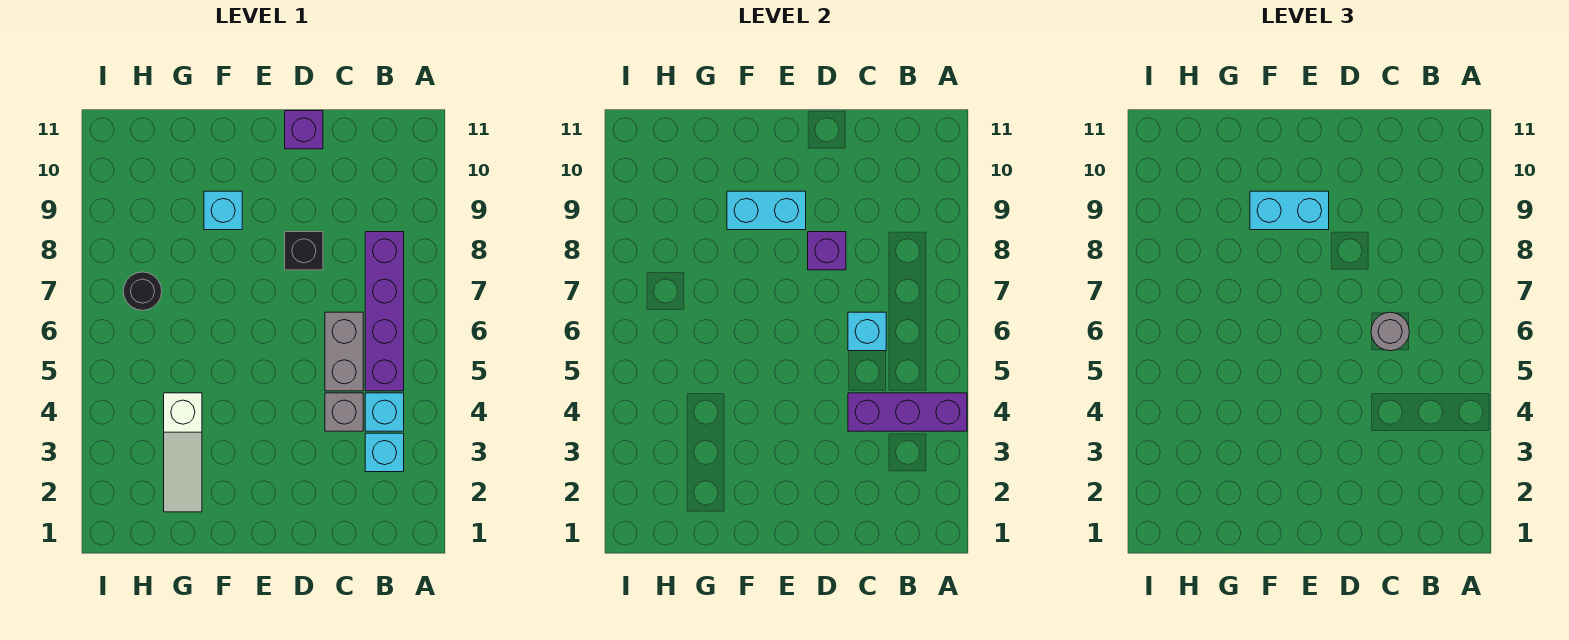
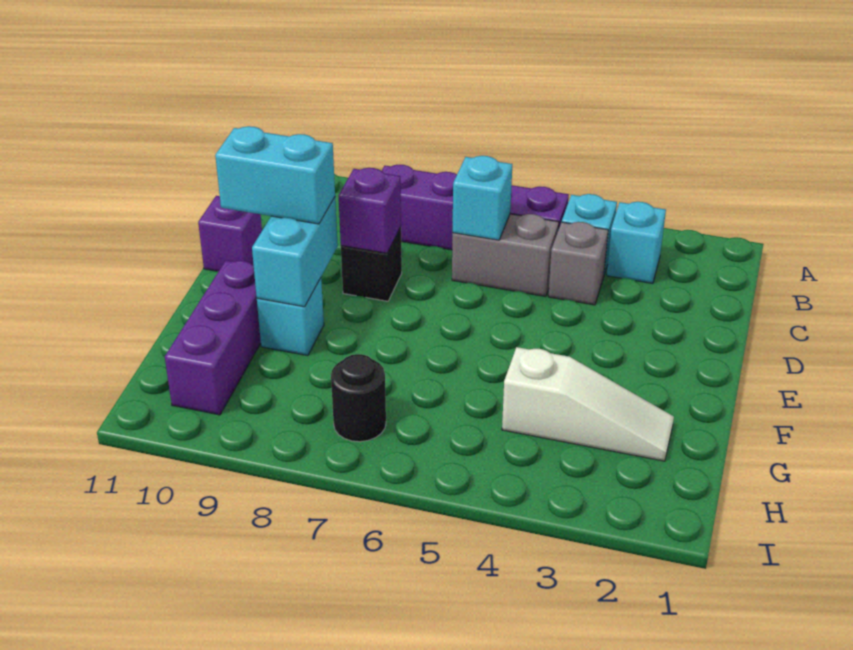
purple 1x3 brick [848,393,967,431] -> purple 1x3 brick moved to [165,261,261,415]
grey 1x1 round brick [1371,312,1409,351] -> none
cyan 1x2 brick [1250,191,1329,230] -> cyan 1x2 brick turned to [215,126,335,224]

